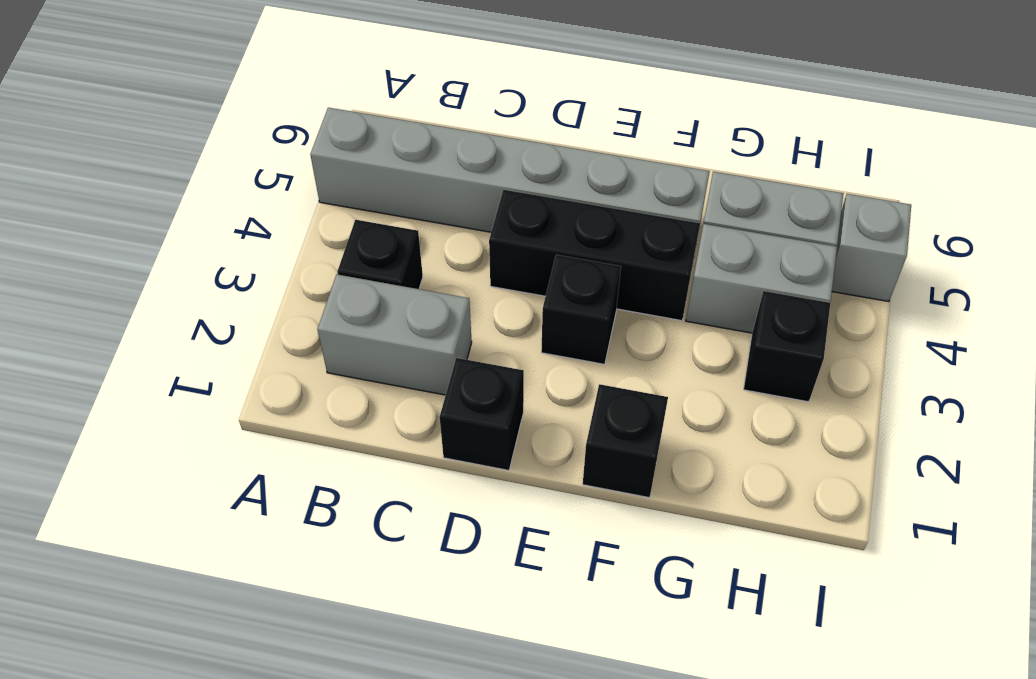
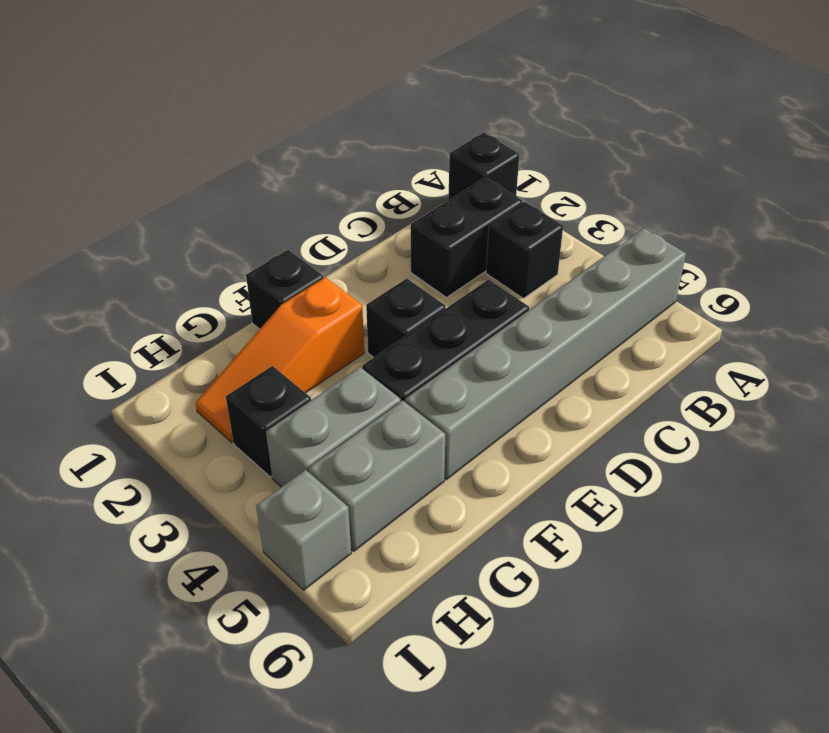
grey 1x2 brick [318,274,472,395] -> black 1x2 brick [411,177,522,297]
black 1x1 brick [440,358,524,470] -> black 1x1 brick moved to [448,133,519,200]
none -> orange 1x3 slope [195,277,364,442]

